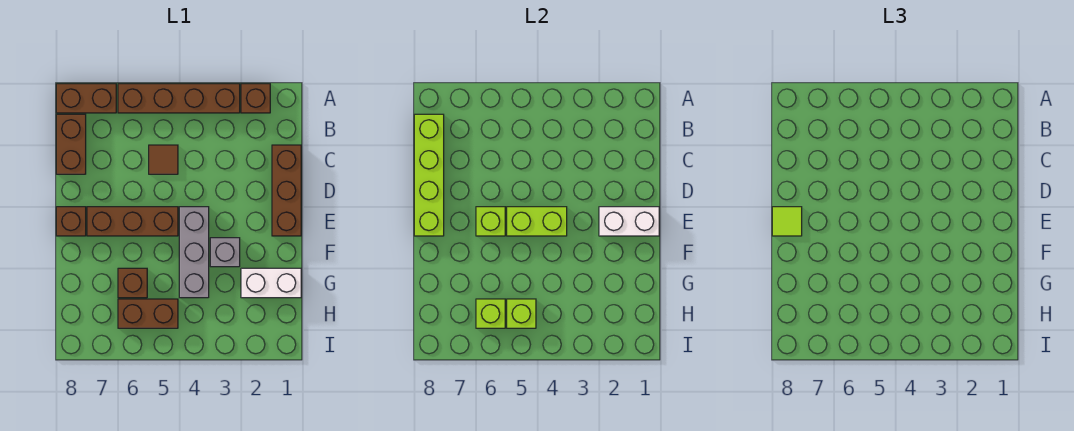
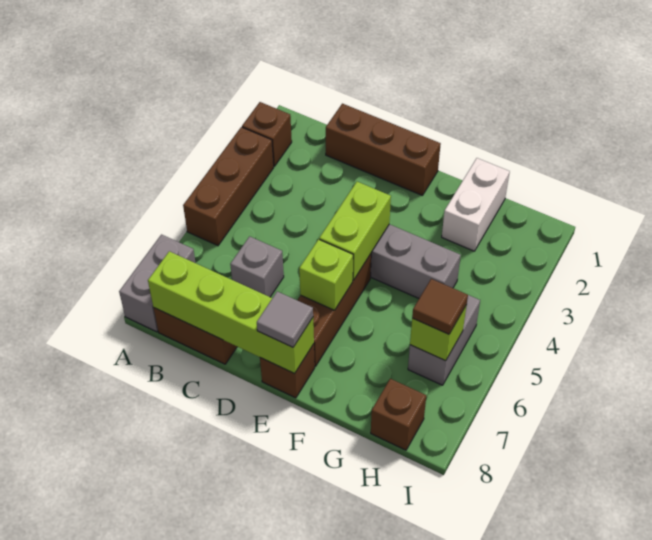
brown 1x4 brick [118,84,240,113] -> brown 1x3 brick [183,127,274,246]
brown 1x2 brick [56,84,116,113] -> grey 1x2 brick [119,235,195,332]
brown 1x1 tile [149,145,178,174] -> brown 1x1 tile moved to [412,279,468,334]
white 1x2 brick [599,207,659,236] -> none
lime 1x1 tile [772,207,802,236] -> grey 1x1 tile [257,291,313,347]
grey 1x1 brick [210,238,240,267] -> grey 1x1 brick moved to [230,236,284,297]
brown 1x1 brick [118,268,147,298] -> brown 1x1 brick moved to [371,379,426,450]
brown 1x2 brick [118,299,178,328] -> grey 1x2 brick [408,295,480,385]
lime 1x1 brick [507,299,536,328] -> none

